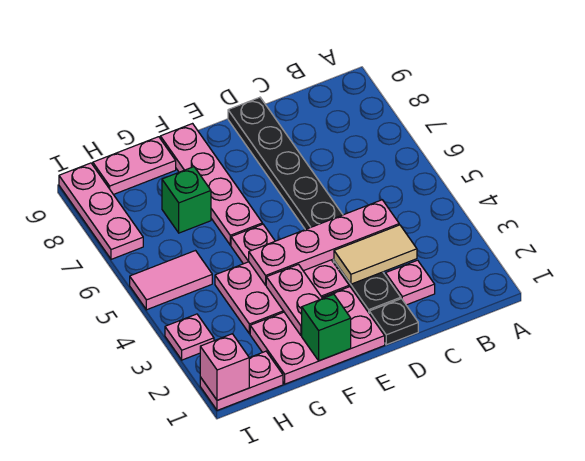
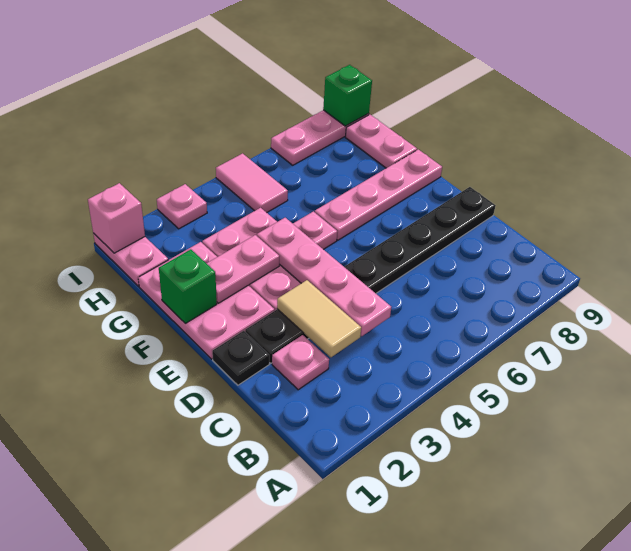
green 1x1 brick [162,167,211,233] -> green 1x1 brick moved to [323,65,372,126]

